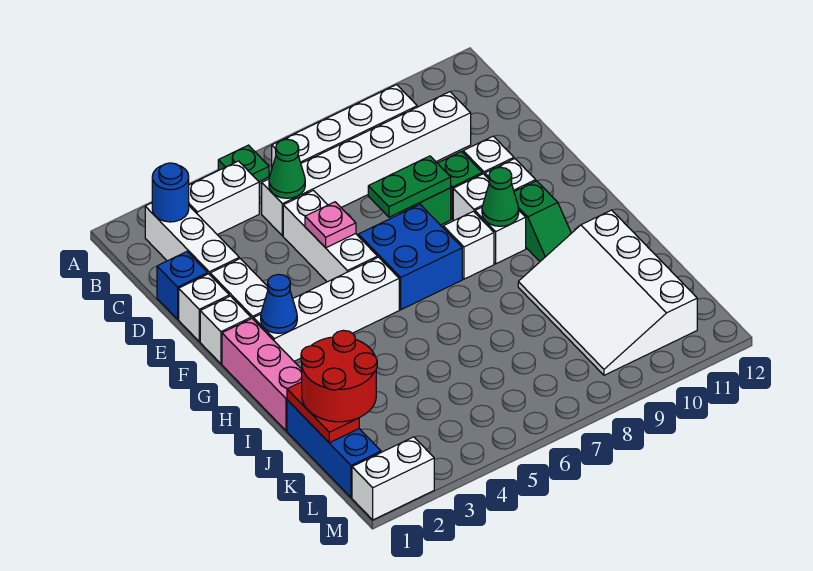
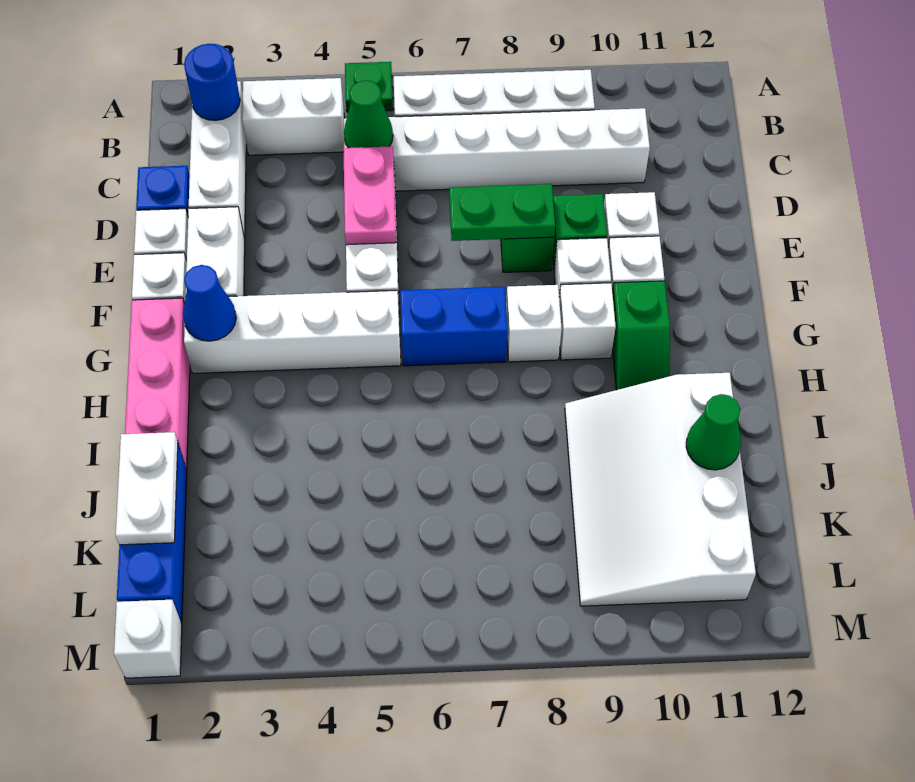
pink 1x1 plate [305,202,356,248] -> pink 1x2 plate [344,146,396,245]
blue 2x2 brick [358,205,462,310] -> blue 1x2 brick [400,287,507,366]
green 1x1 cone [482,167,519,226] -> green 1x1 cone moved to [686,394,741,470]
red 1x2 plate [287,382,359,443] -> white 1x2 plate [116,432,178,545]
red 2x2 round brick [301,330,377,422] -> none
white 1x2 brick [352,437,434,520] -> white 1x1 brick [114,600,182,678]

